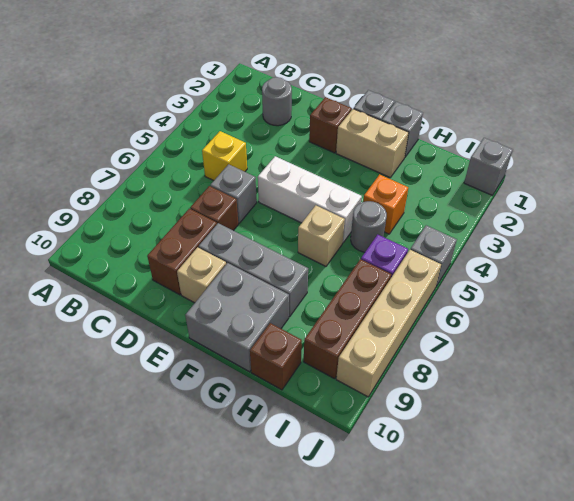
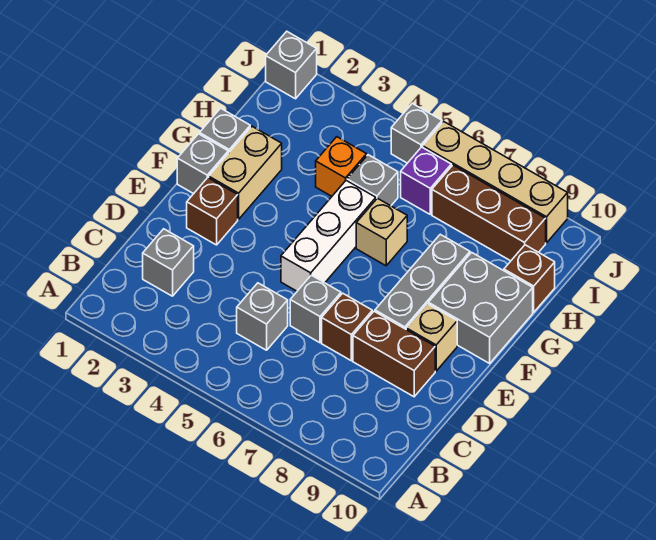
grey 1x1 round brick [262,77,292,126] -> grey 1x1 brick [143,229,194,296]
yellow 1x1 brick [202,131,247,181] -> grey 1x1 brick [237,283,288,350]
grey 1x1 round brick [351,201,387,252] -> grey 1x1 brick [347,155,398,206]

